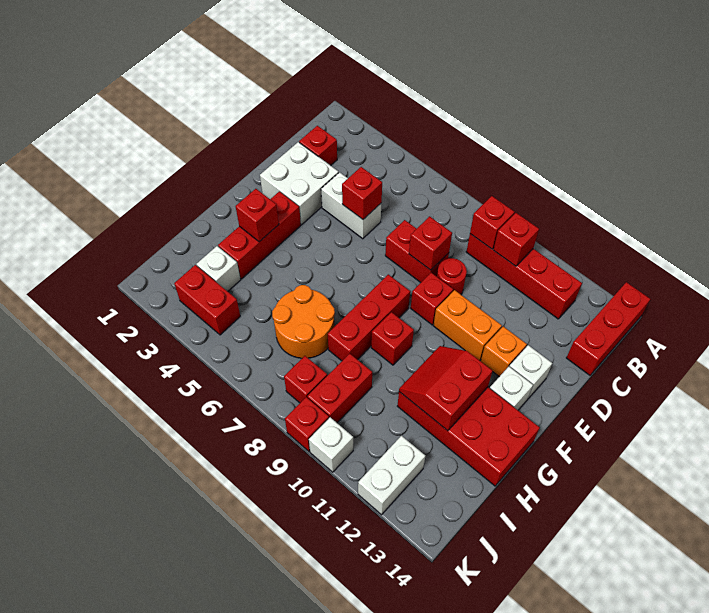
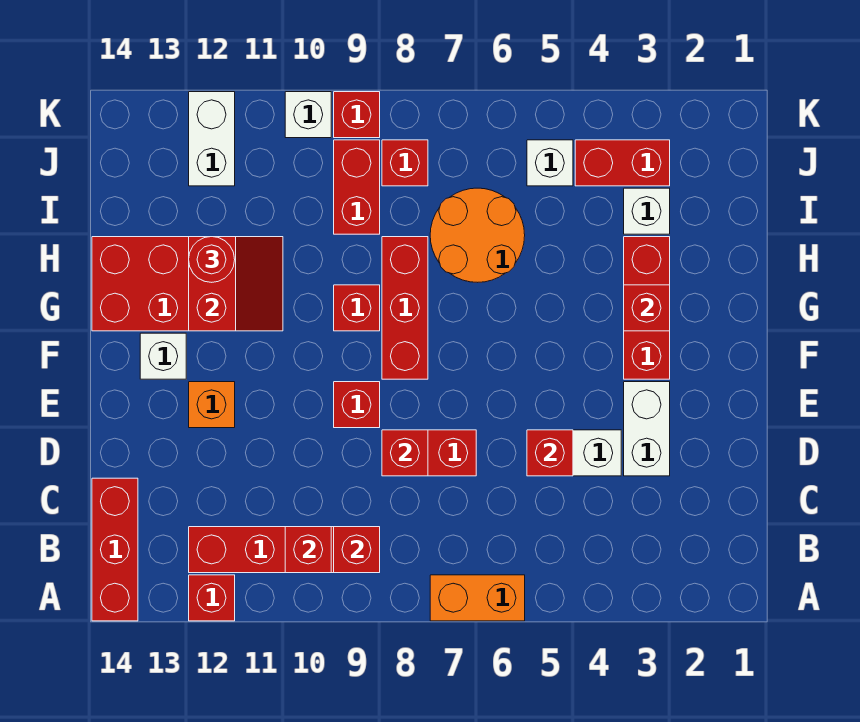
red 1x1 brick [299,126,337,165] -> red 1x1 brick moved to [189,575,235,621]
white 2x2 brick [260,142,339,225] -> white 1x2 brick [624,382,670,476]
red 1x1 round brick [437,258,467,294] -> red 1x1 round brick moved to [189,237,235,282]
orange 1x2 brick [433,290,502,360] -> orange 1x2 brick moved to [430,575,525,621]
white 1x1 brick [509,345,552,399] -> white 1x1 brick moved to [527,140,573,186]

